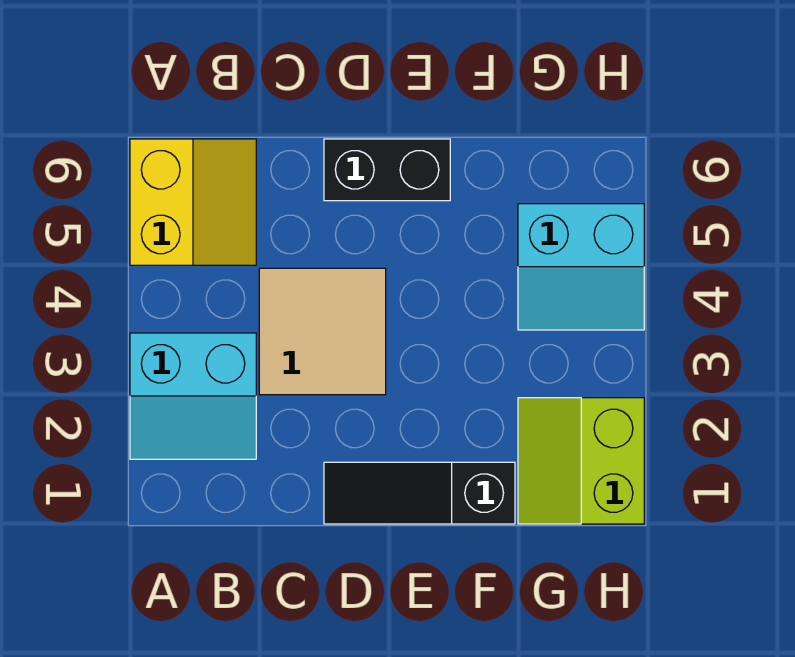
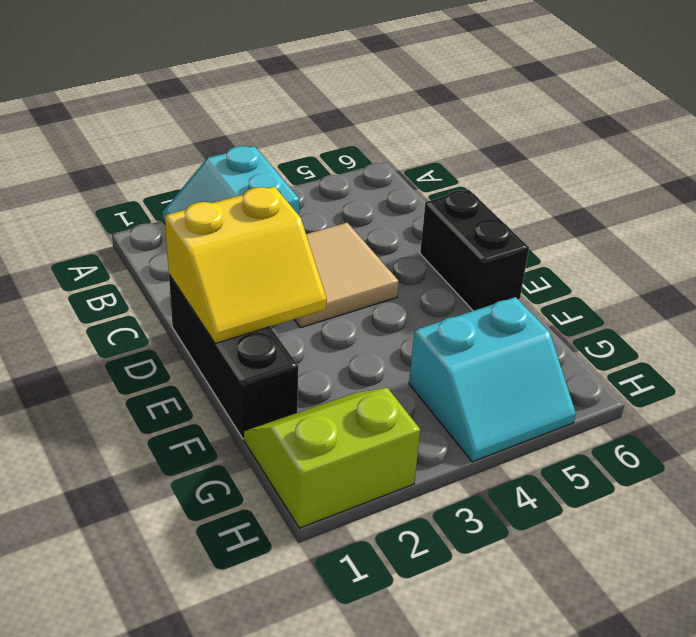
yellow 2x2 slope [130,139,256,265] -> yellow 2x2 slope moved to [165,187,327,343]
black 1x3 slope [324,462,515,524] -> black 1x3 brick [169,275,298,439]
cyan 2x2 slope [518,204,644,330] -> cyan 2x2 slope turned to [409,297,576,462]

